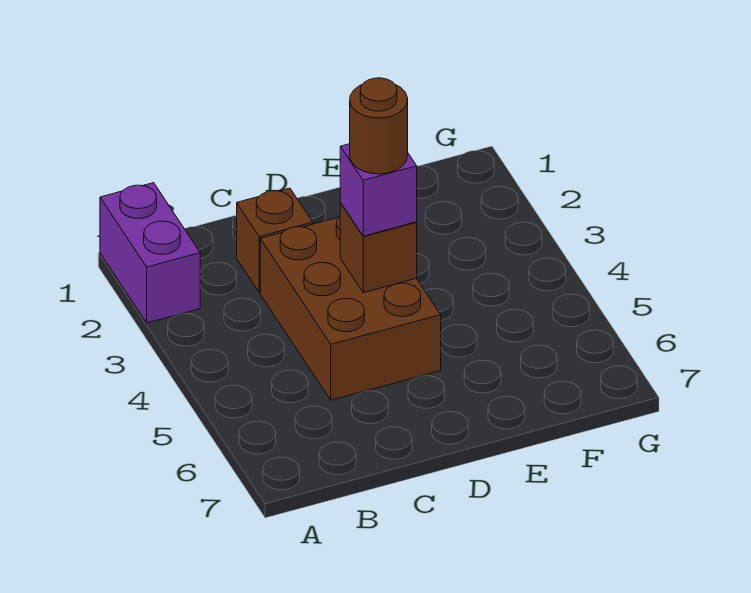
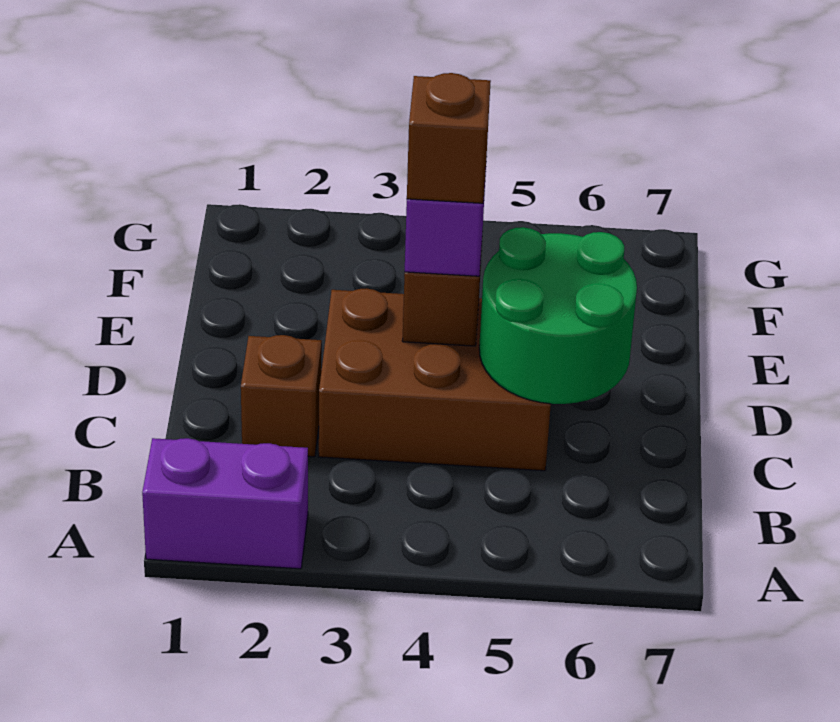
none -> green 2x2 round brick [479,227,637,404]
brown 1x1 round brick [350,78,408,174] -> brown 1x1 brick [407,73,491,203]

